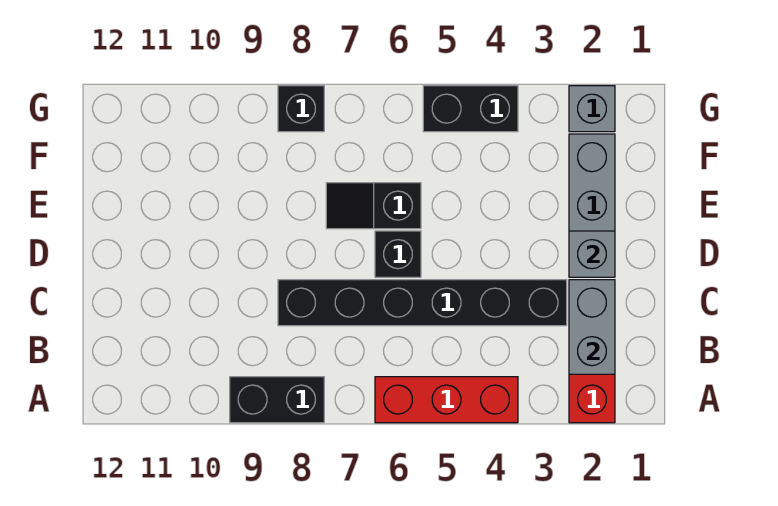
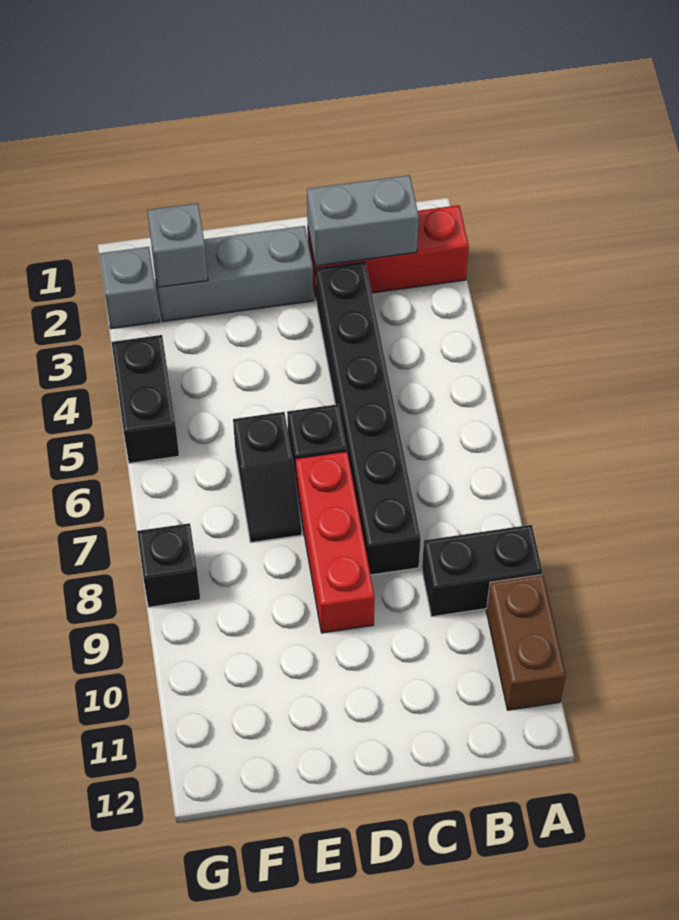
red 1x3 brick [375,377,518,423] -> red 1x3 brick moved to [295,451,375,633]
black 1x2 brick [230,377,324,423] -> black 1x2 brick turned to [422,525,543,617]
none -> brown 1x2 brick [486,575,566,710]
grey 1x1 brick [569,231,615,277] -> grey 1x1 brick moved to [147,203,208,287]

